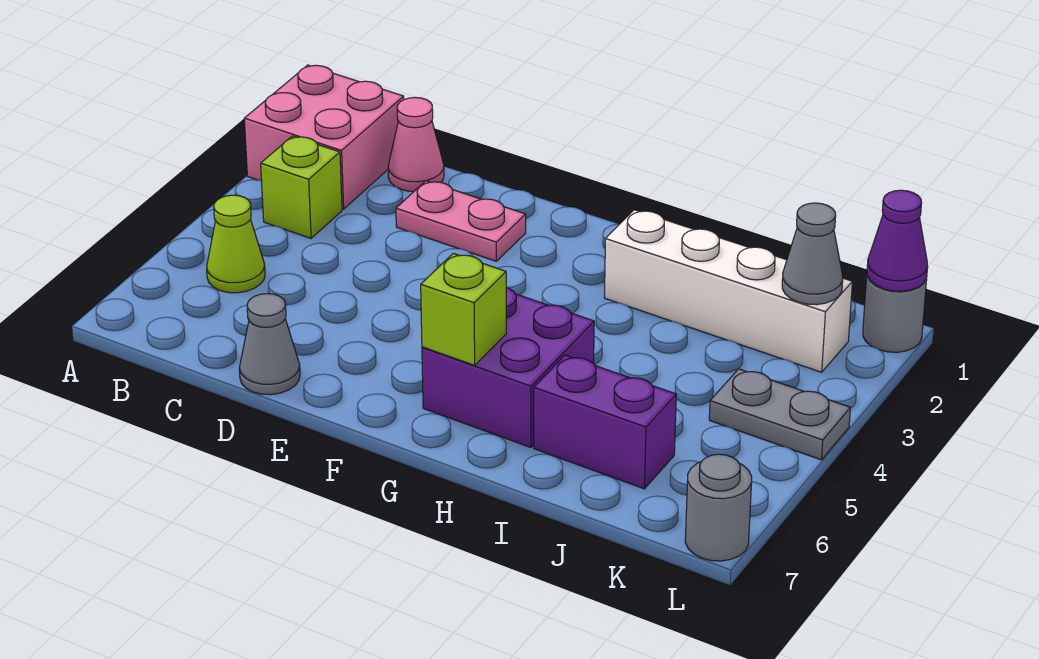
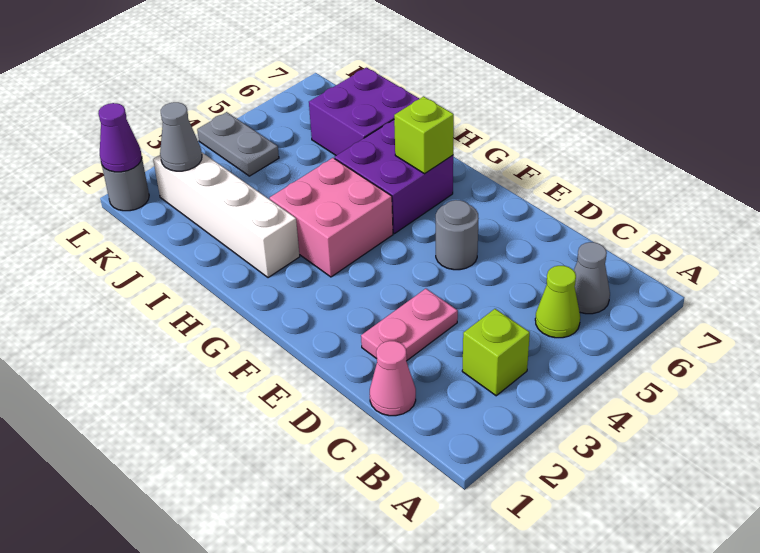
pink 2x2 brick [244,65,404,209] -> pink 2x2 brick moved to [270,158,393,277]
pink 1x2 plate [396,181,526,261] -> pink 1x2 plate turned to [361,289,458,361]
grey 1x1 cone [239,294,300,395] -> grey 1x1 cone moved to [574,242,610,314]
purple 1x2 brick [534,355,676,489] -> purple 2x2 brick [309,68,419,155]
grey 1x1 round brick [685,454,752,561] -> grey 1x1 round brick moved to [436,200,479,270]

